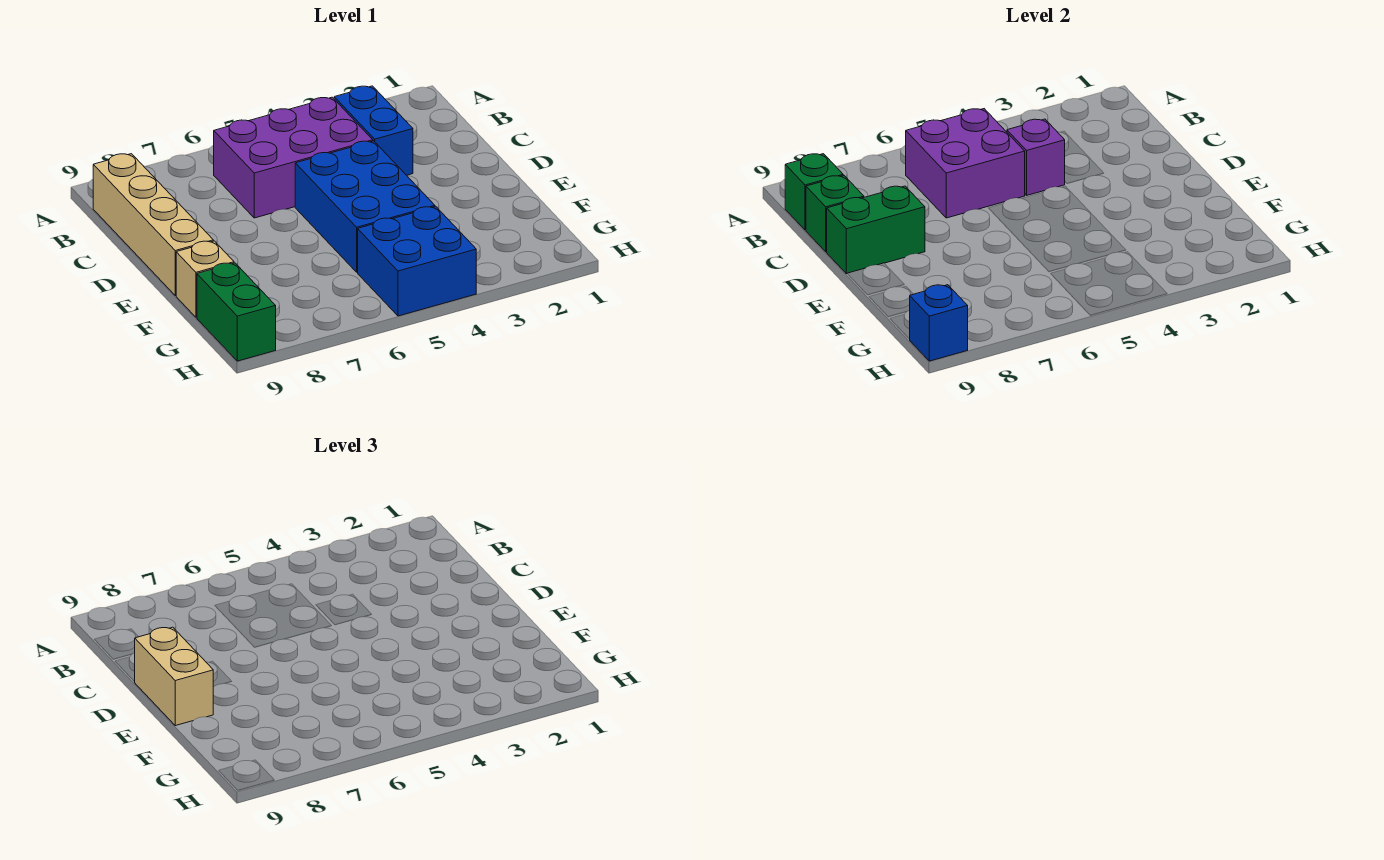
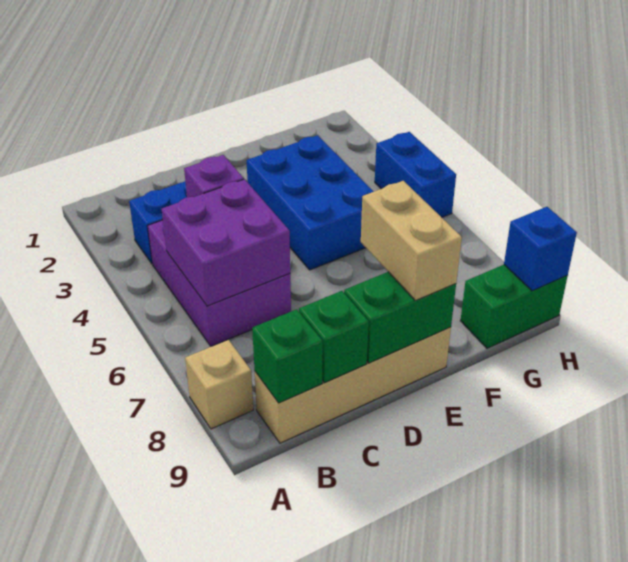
blue 2x3 brick [295,141,435,272] -> blue 2x3 brick turned to [246,135,374,270]
green 1x2 brick [827,186,925,274] -> green 1x2 brick turned to [344,272,456,363]
tan 1x2 brick [135,627,214,726] -> tan 1x2 brick turned to [361,181,462,301]
tan 1x1 brick [176,241,234,317] -> tan 1x1 brick moved to [185,340,253,429]
blue 2x2 brick [358,207,476,316] -> blue 1x2 brick [375,132,456,217]

